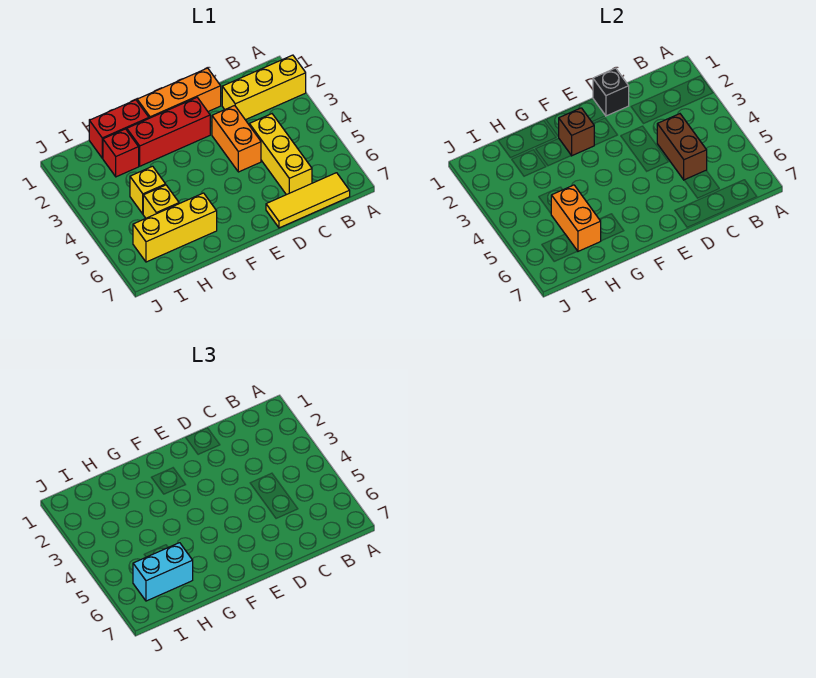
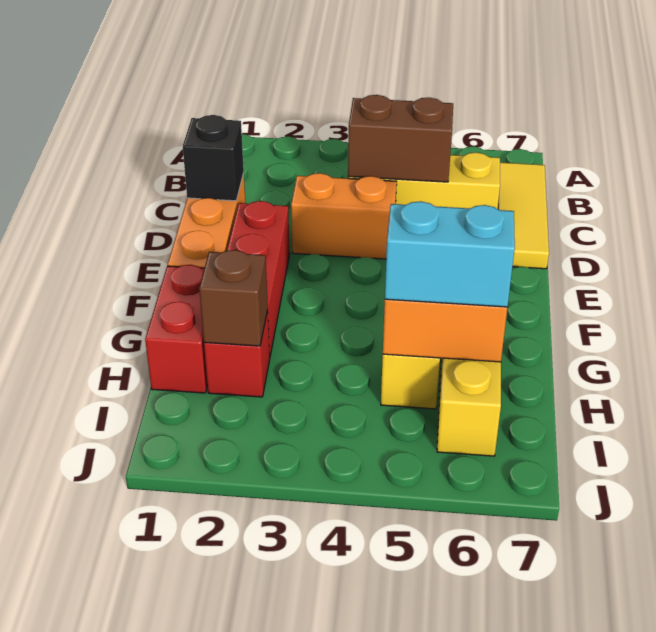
yellow 1x3 brick [222,55,306,120] -> none
brown 1x1 brick [559,108,594,156] -> brown 1x1 brick moved to [199,250,268,346]
yellow 1x1 brick [130,166,166,214] -> none
cyan 1x2 brick [133,543,193,601] -> cyan 1x2 brick turned to [385,201,515,307]

